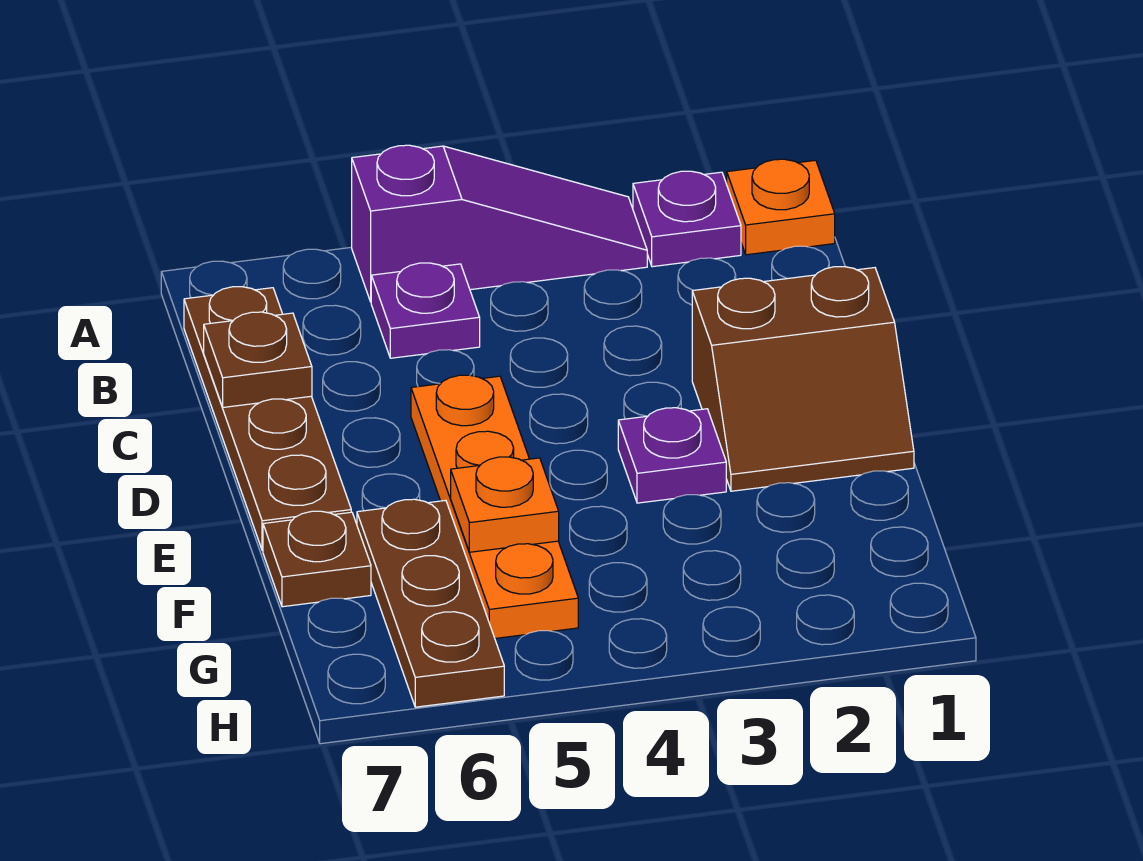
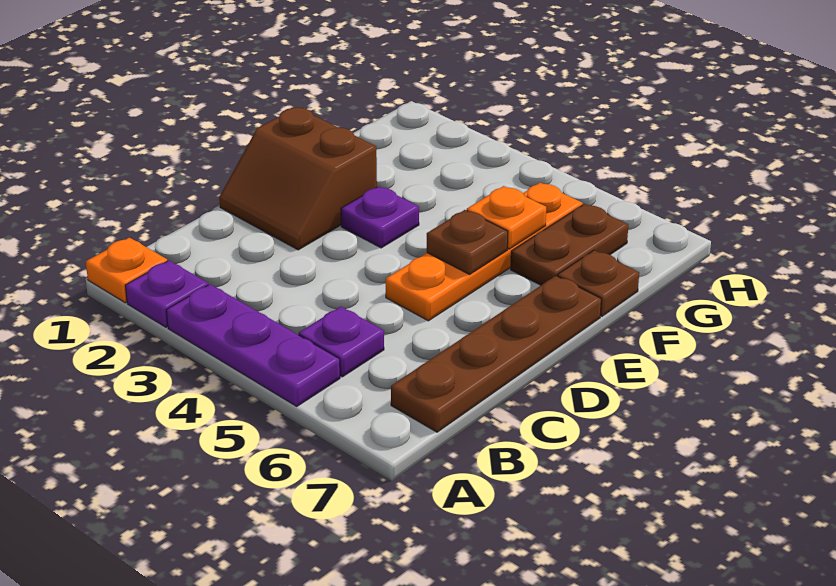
purple 1x3 slope [352,145,647,302] -> purple 1x3 plate [166,284,340,406]
brown 1x1 plate [204,312,312,407] -> brown 1x1 plate moved to [427,210,508,274]
brown 2x2 slope [692,267,914,491] -> brown 2x2 slope turned to [219,107,377,250]
brown 1x3 plate [357,499,504,707] -> brown 1x2 plate [511,204,628,285]

